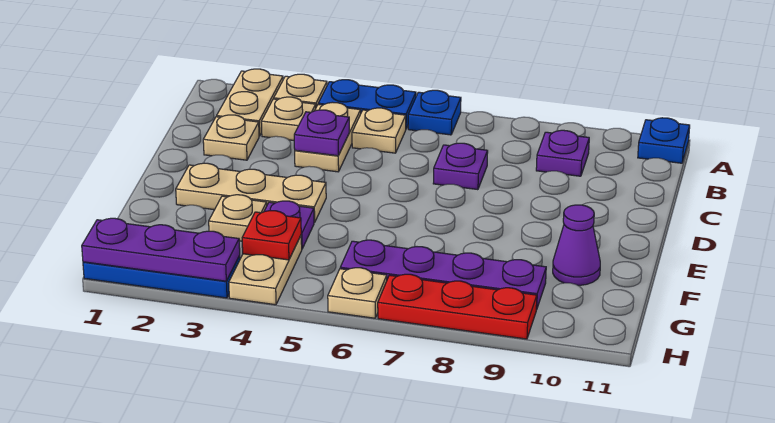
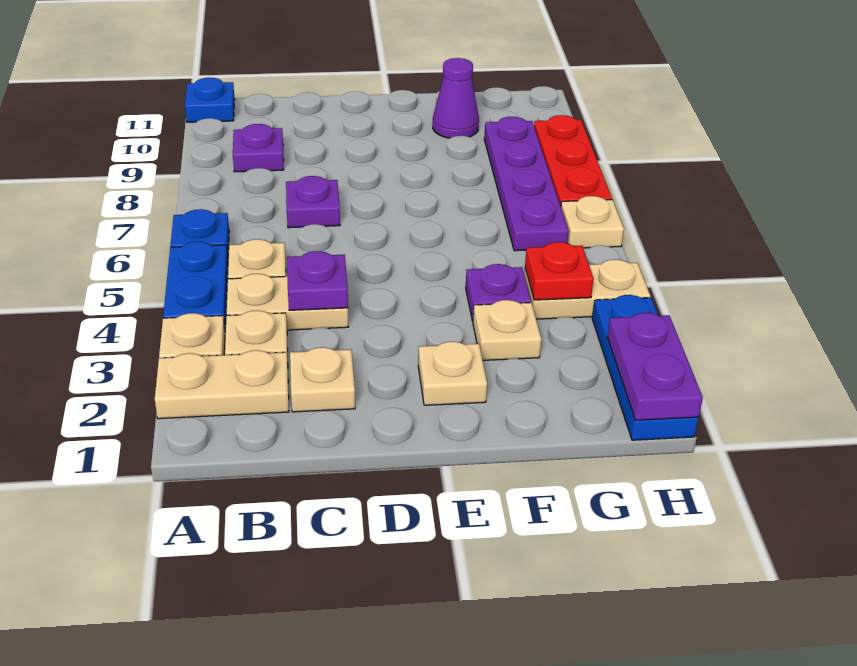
tan 1x3 plate [176,163,326,223] -> tan 1x1 plate [418,342,487,405]
purple 1x3 plate [82,218,240,281] -> purple 1x2 plate [607,313,703,420]

